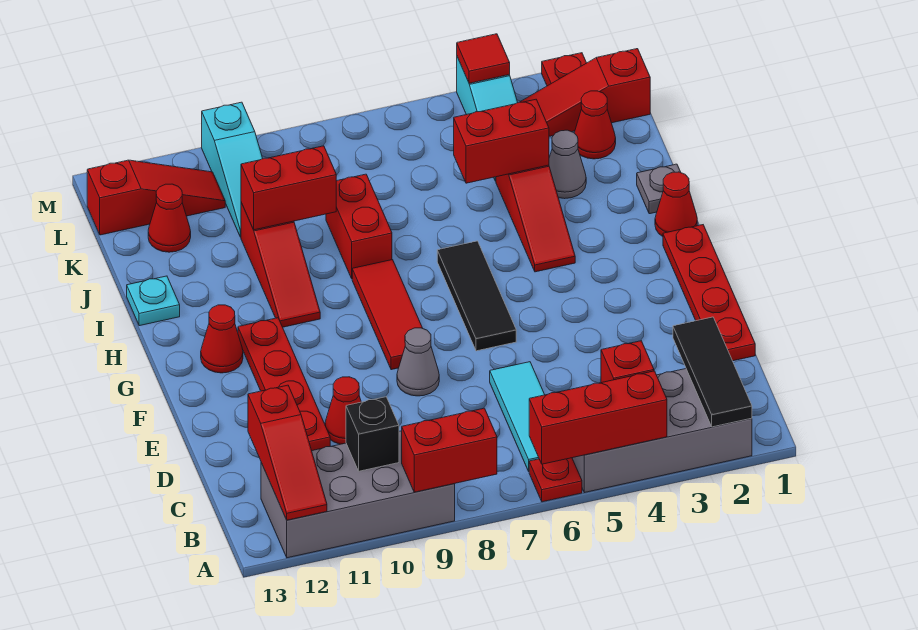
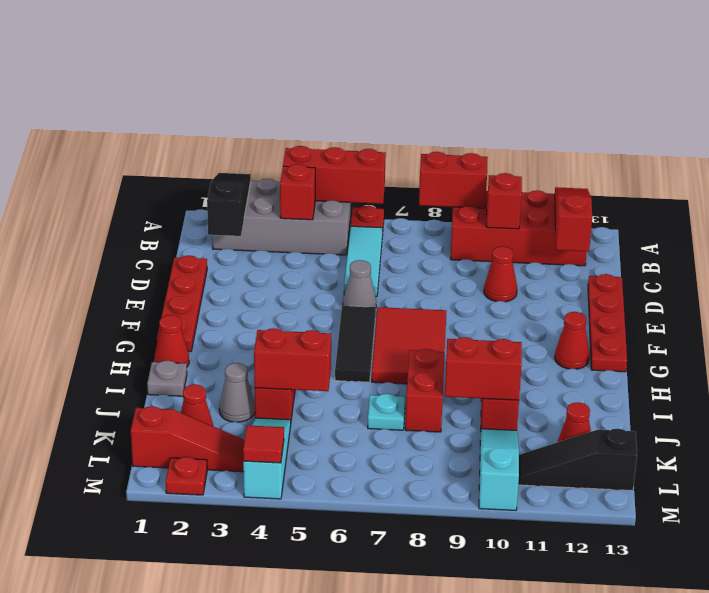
black 1x3 tile [673,317,752,427] -> black 1x3 slope [207,173,251,236]
grey 2x4 brick [261,431,455,558] -> red 2x4 brick [450,190,587,266]
black 1x1 brick [346,397,399,471] -> red 1x1 brick [486,173,522,229]
red 1x4 plate [238,318,330,451] -> red 1x4 plate moved to [588,274,627,372]
grey 1x1 cone [397,328,439,396] -> grey 1x1 cone moved to [343,260,376,307]
red 1x3 tile [352,260,422,370] -> red 2x3 tile [372,307,446,384]
cyan 1x1 plate [127,276,180,326] -> cyan 1x1 plate moved to [368,394,405,430]
red 1x3 slope [87,160,225,235] -> black 1x3 slope [518,429,637,491]

